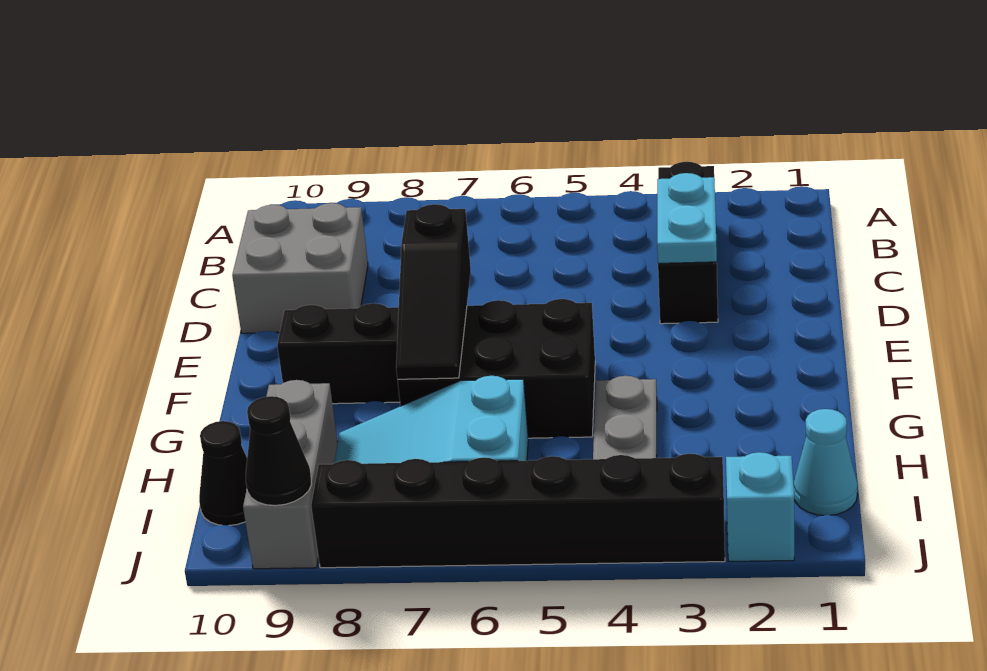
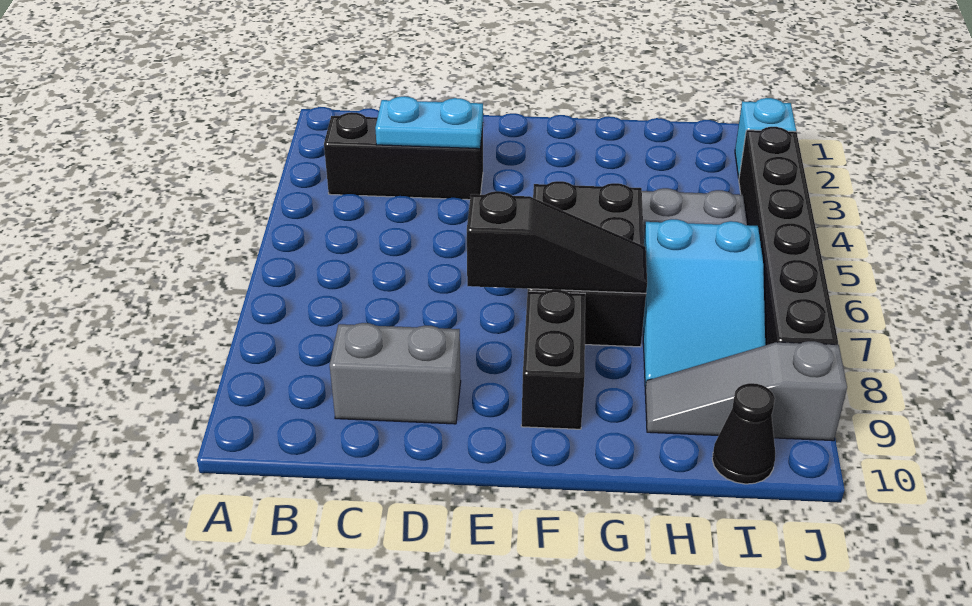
grey 2x2 brick [232,203,368,333] -> grey 1x2 brick [330,323,461,424]
grey 1x3 brick [243,380,338,569] -> grey 1x3 slope [645,341,847,441]
cyan 1x1 cone [793,409,858,515] -> none
black 1x1 cone [246,396,312,506] -> none

